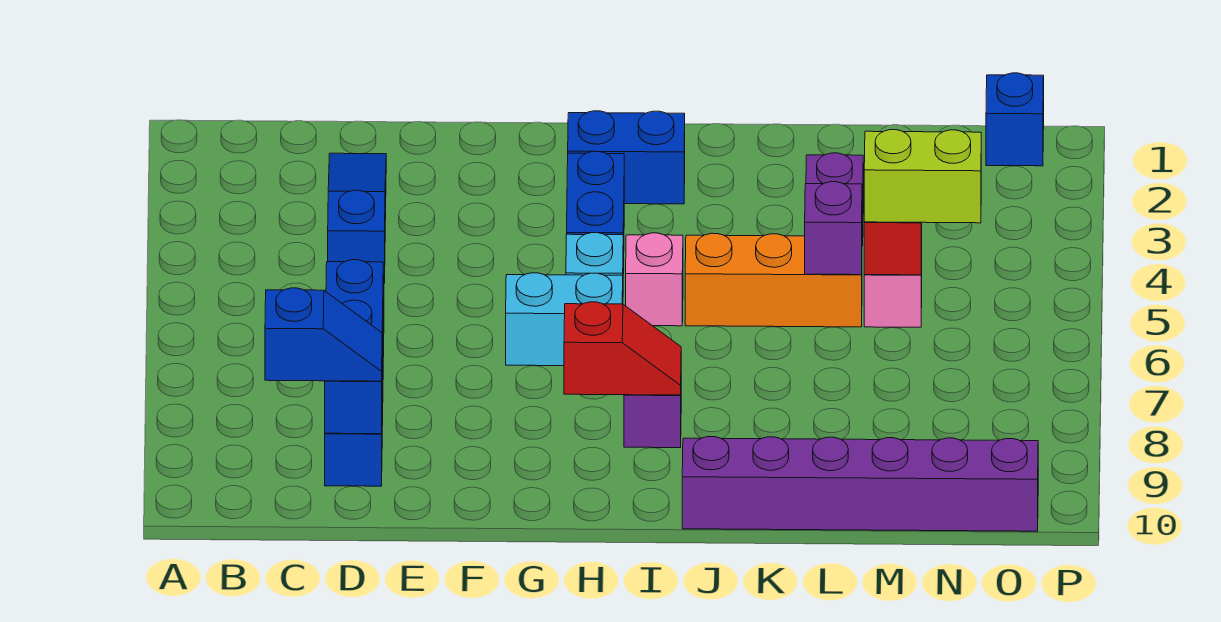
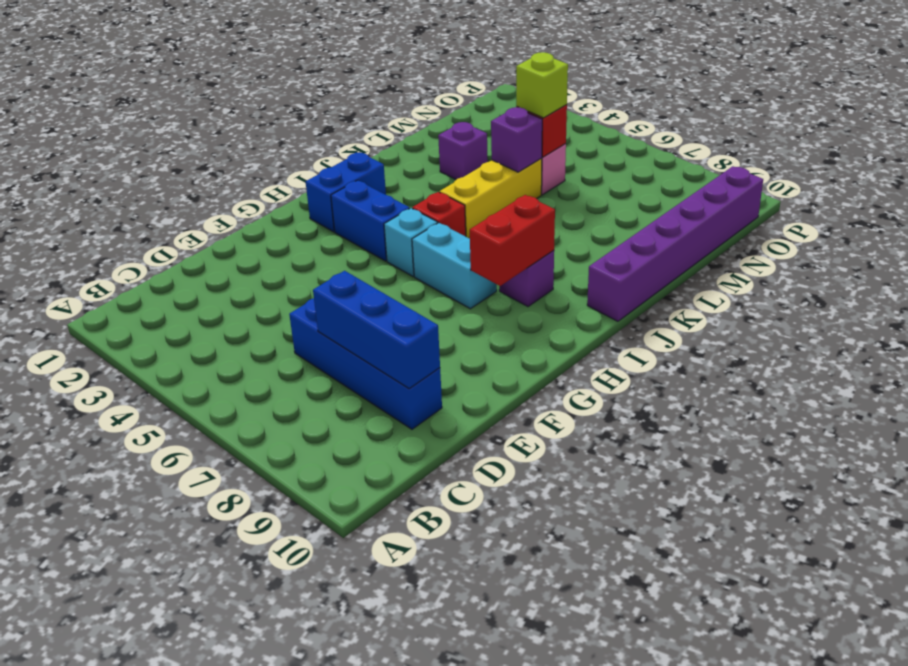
blue 1x2 slope [265,288,382,381] -> none
blue 1x3 slope [328,153,386,283] -> none
cyan 1x2 brick [506,273,623,366] -> cyan 1x2 brick turned to [412,223,497,309]
red 1x2 slope [564,302,681,395] -> red 1x2 brick [470,195,555,286]
pink 1x1 brick [626,233,683,326] -> red 1x1 brick [412,192,466,236]
orange 1x3 brick [685,233,862,327] -> yellow 1x3 brick [440,159,542,239]
lime 1x2 brick [864,130,981,223] -> lime 1x1 brick [516,52,568,118]
blue 1x1 brick [986,73,1044,166] -> none

